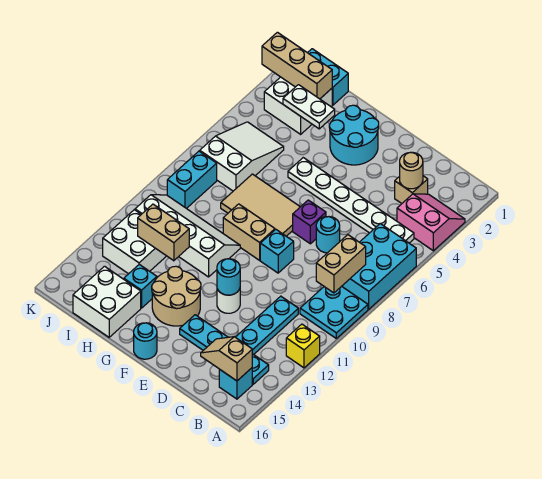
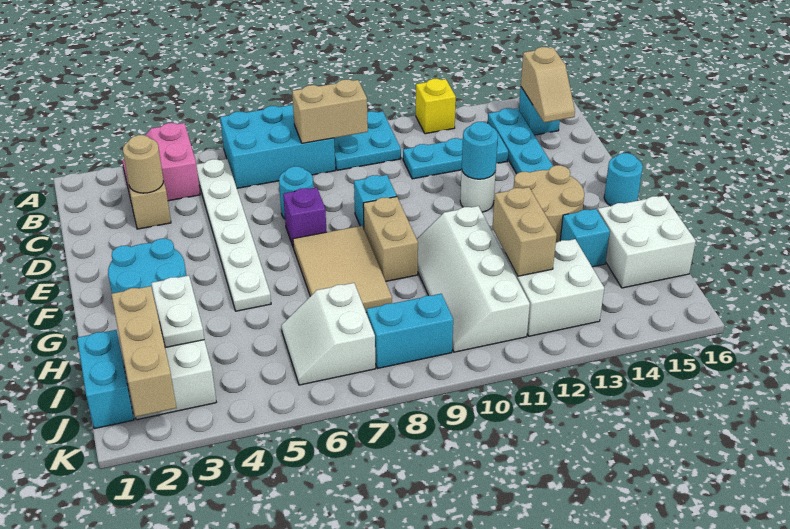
white 2x3 slope [200,122,284,191] -> white 2x2 slope [281,283,376,385]

